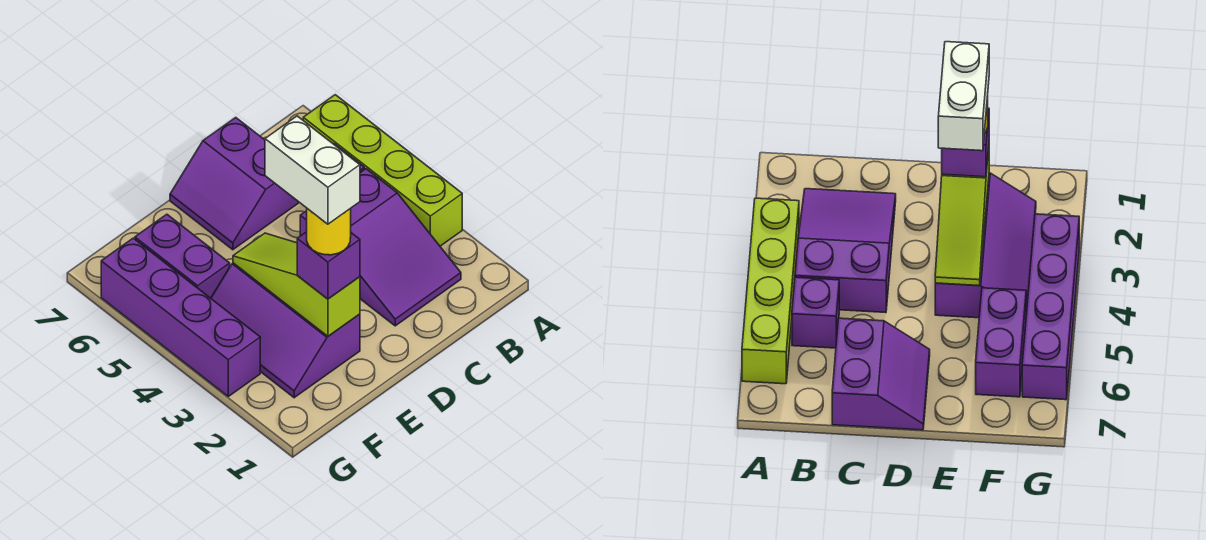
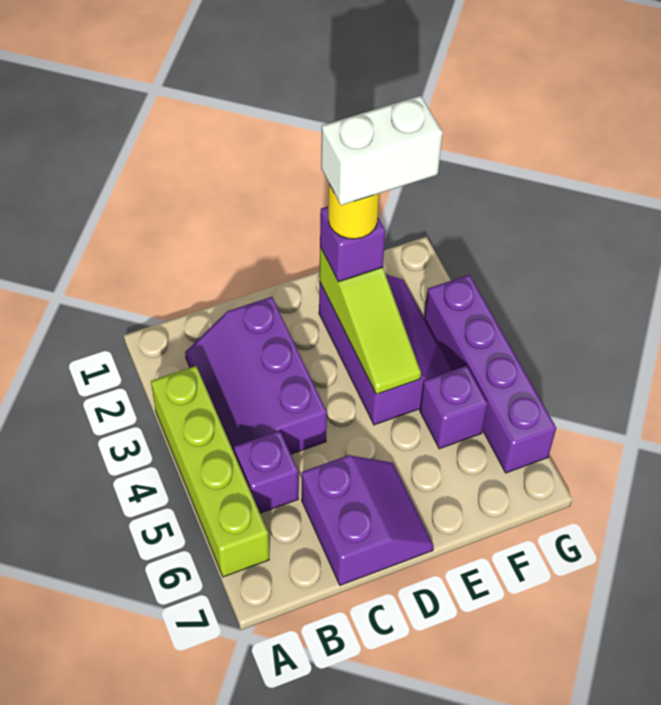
purple 2x3 slope [300,169,461,326] -> purple 2x3 slope turned to [185,297,327,454]
white 1x2 brick [265,116,360,224] -> white 1x2 brick turned to [321,96,443,205]
purple 1x2 brick [135,214,230,298] -> purple 1x1 brick [420,366,488,449]

